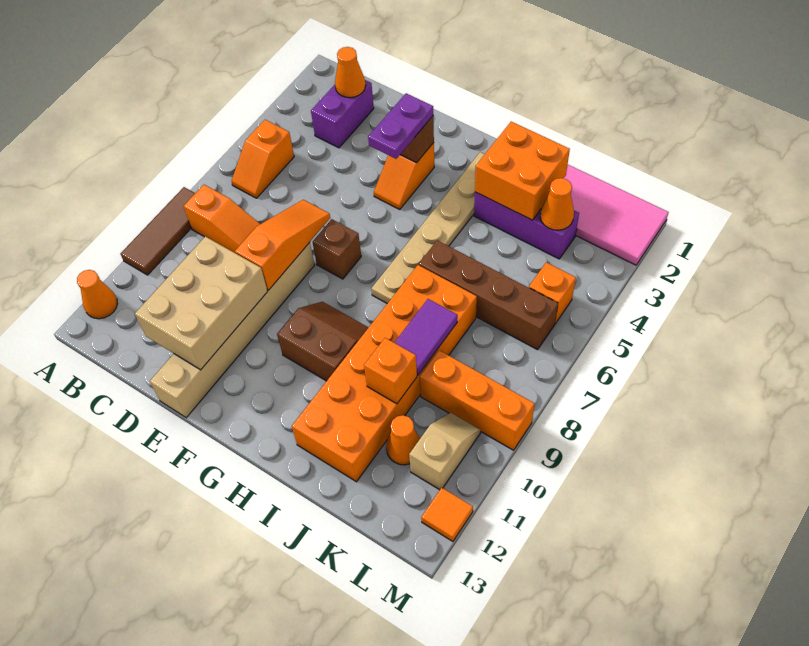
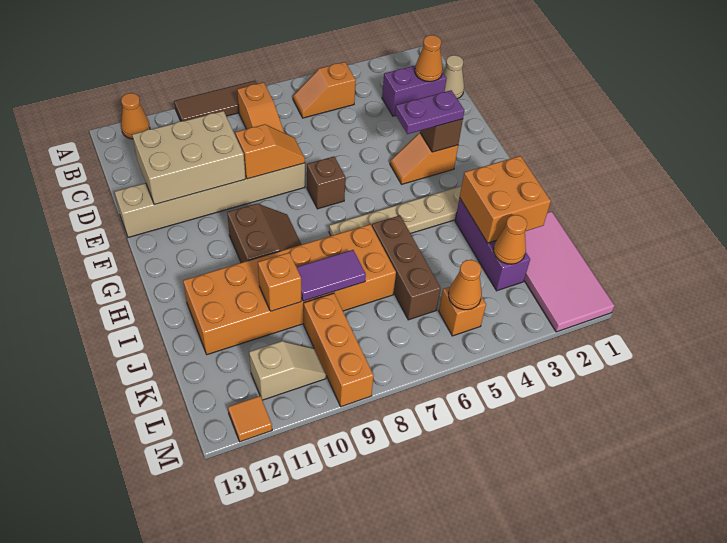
none -> tan 1x1 cone [443,55,464,99]
orange 1x3 slope [235,200,330,290] -> orange 1x2 slope [235,124,305,179]
brown 1x4 brick [419,240,558,350] -> brown 1x3 brick [372,215,441,320]
orange 1x1 cone [386,415,420,465] -> orange 1x1 cone moved to [449,260,482,310]

